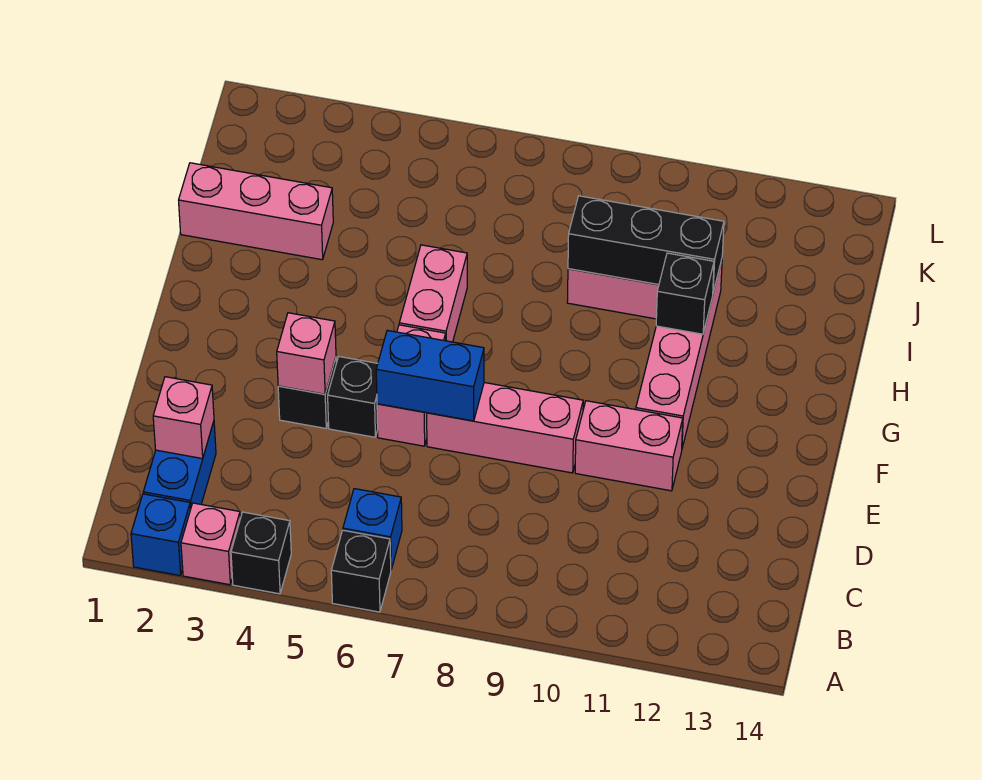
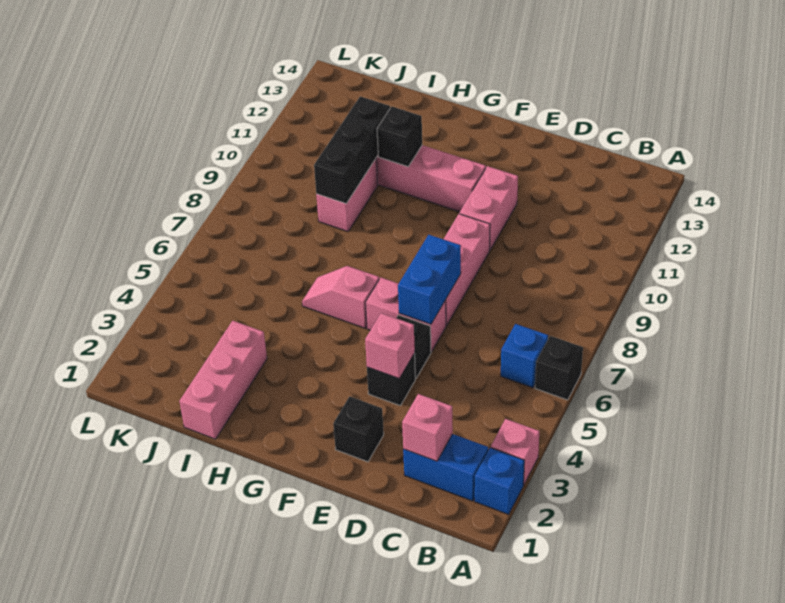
black 1x1 brick [231,512,291,594] -> black 1x1 brick moved to [333,396,384,462]
pink 1x2 brick [399,245,467,342] -> pink 1x2 slope [302,266,379,328]

